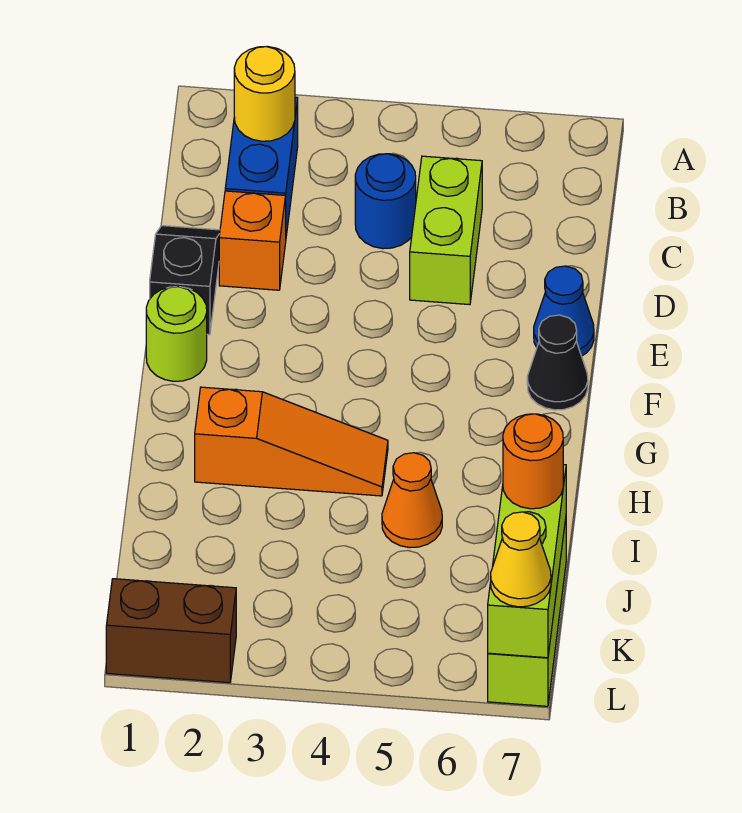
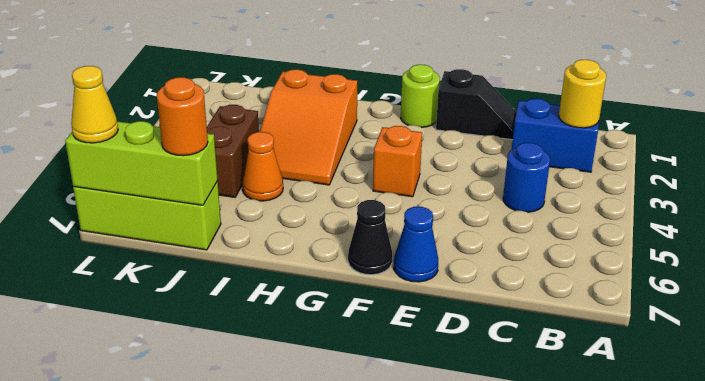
lime 1x2 brick [410,156,482,305] -> none
orange 1x1 brick [219,191,286,290] -> orange 1x1 brick moved to [373,126,422,197]
orange 1x3 slope [195,387,388,496] -> orange 2x3 slope [260,70,357,185]
brown 1x2 brick [106,579,236,683] -> brown 1x2 brick moved to [207,105,259,197]

